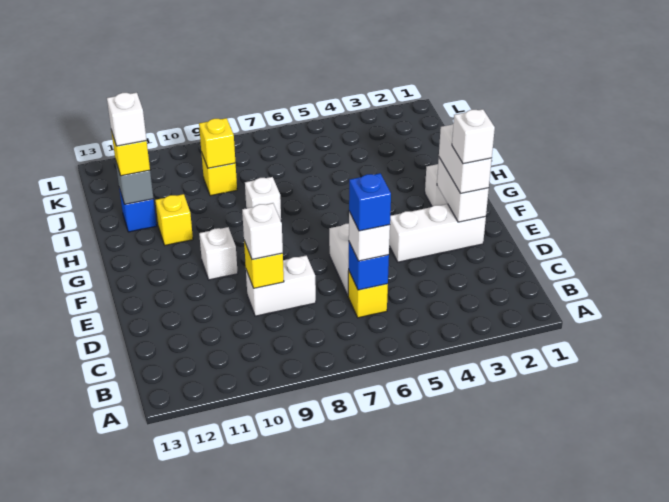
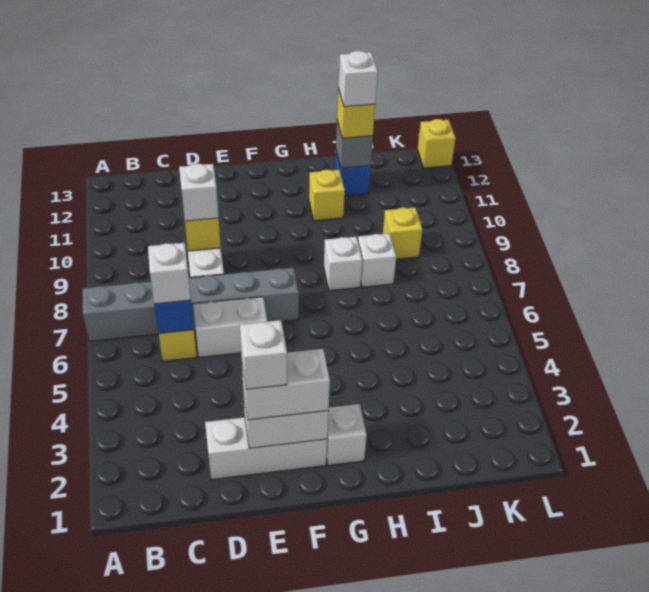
none -> grey 1x6 brick [83,268,299,341]
blue 1x1 brick [349,173,391,231] -> none
white 1x3 brick [389,204,486,262] -> white 1x3 brick turned to [205,417,327,480]
white 1x1 brick [199,227,238,280] -> white 1x1 brick moved to [358,233,396,287]
yellow 1x1 brick [199,118,236,168] -> yellow 1x1 brick moved to [417,119,456,168]

